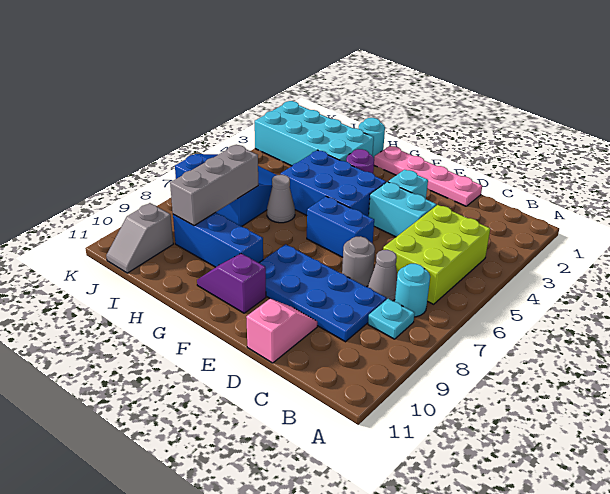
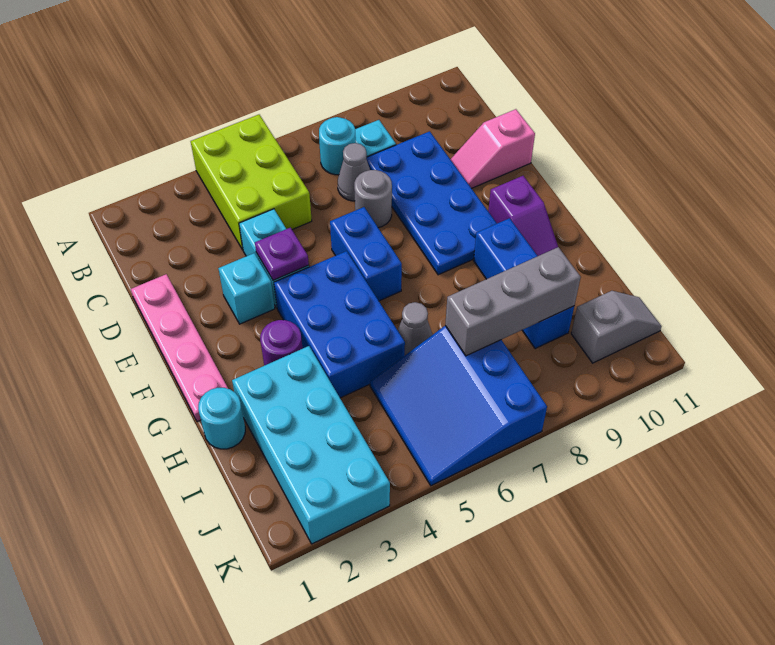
lime 2x3 brick [383,205,490,304] -> lime 2x3 brick turned to [191,115,312,250]
none -> purple 1x1 plate [255,228,309,280]

